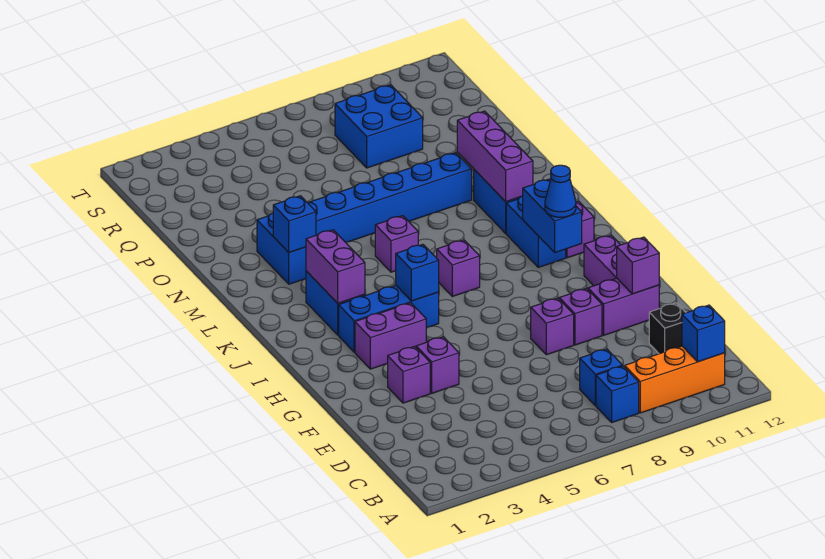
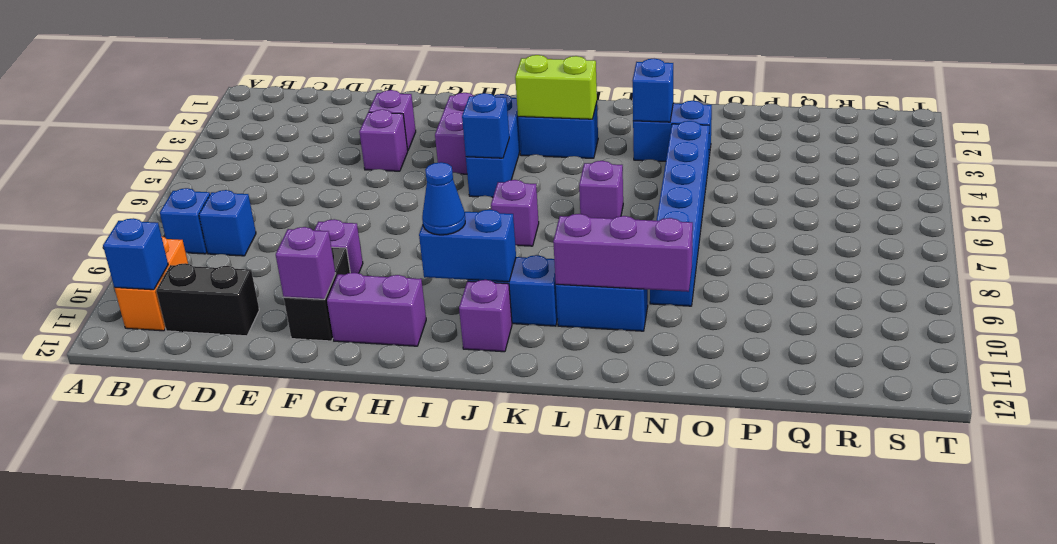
orange 1x3 brick [625,346,725,413] -> orange 1x2 brick [115,237,188,331]
black 1x1 brick [649,303,686,354] -> black 1x2 brick [156,263,259,336]
purple 1x1 brick [531,298,574,355] -> none
purple 1x2 brick [588,278,659,335] -> black 1x2 brick [284,247,350,341]
purple 1x2 brick [306,230,365,303] -> lime 1x2 brick [515,55,597,119]
blue 2x2 brick [335,85,423,168] -> none

